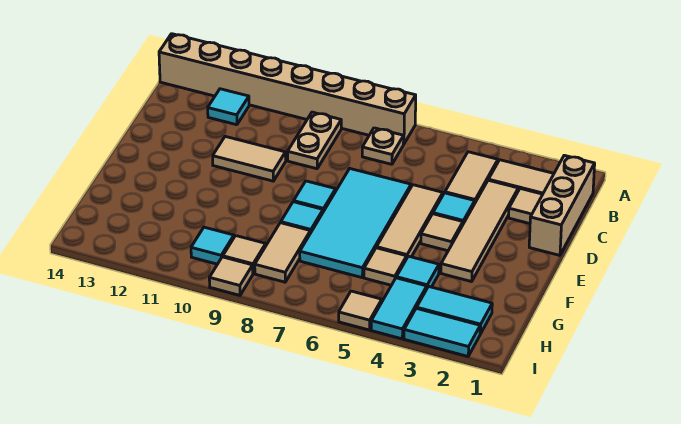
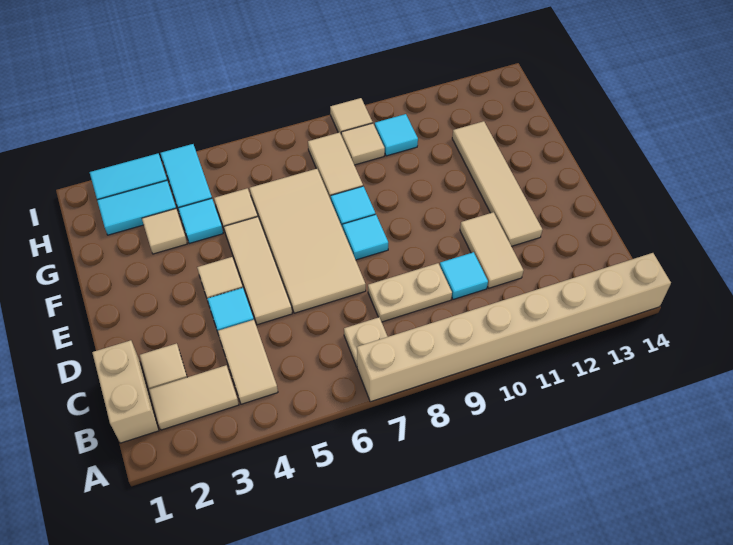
tan 1x3 brick [529,155,595,255] -> tan 1x2 brick [92,340,159,443]
tan 1x2 plate [288,112,341,169] -> tan 1x2 plate turned to [368,263,452,322]
cyan 1x1 tile [208,89,249,125] -> cyan 1x1 tile moved to [440,252,488,299]
tan 1x4 tile [441,180,518,282] -> tan 1x4 tile moved to [452,121,542,246]
cyan 2x4 tile [300,169,411,277] -> tan 2x4 tile [250,169,366,313]
tan 1x2 tile [213,137,286,181] -> tan 1x2 tile turned to [460,212,523,288]
tan 1x1 tile [339,291,382,330] -> tan 1x1 tile moved to [142,209,187,254]

